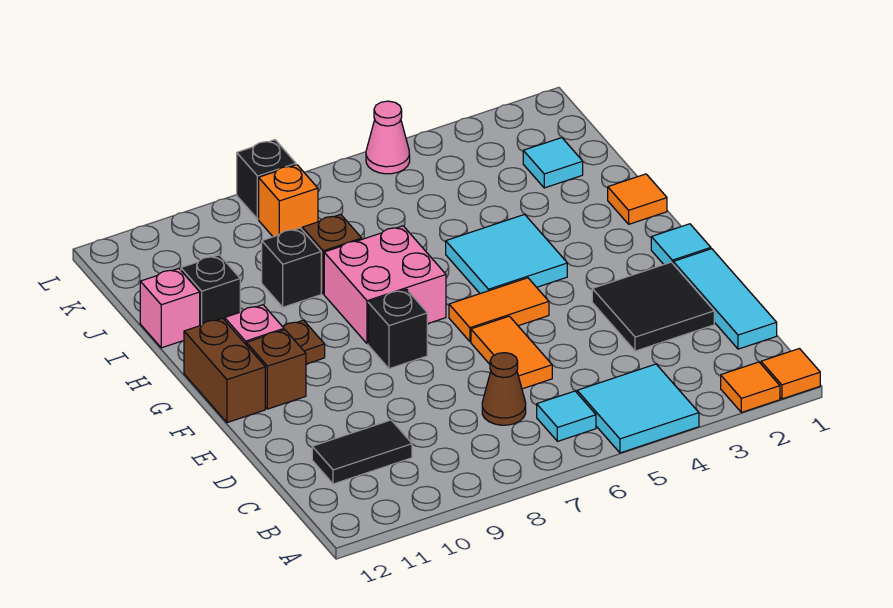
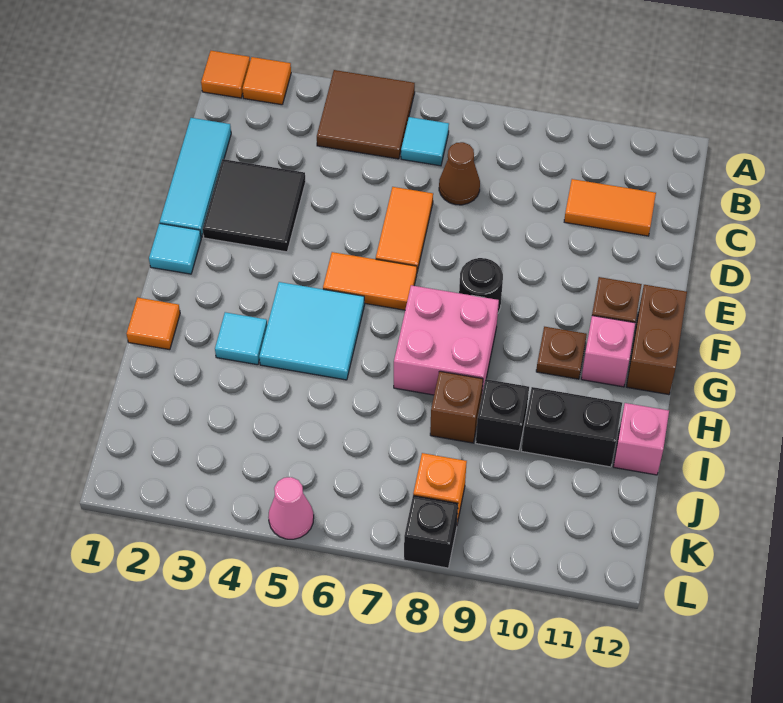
cyan 2x2 tile [577,364,699,453] -> brown 2x2 tile [317,70,415,159]
black 1x2 tile [312,420,412,484] -> orange 1x2 tile [564,179,656,236]
black 1x1 brick [368,289,427,369] -> black 1x1 round brick [459,258,503,313]
black 1x1 brick [181,255,240,326] -> black 1x2 brick [521,387,622,467]
cyan 1x1 tile [523,138,583,188] -> cyan 1x1 tile moved to [215,312,267,365]

